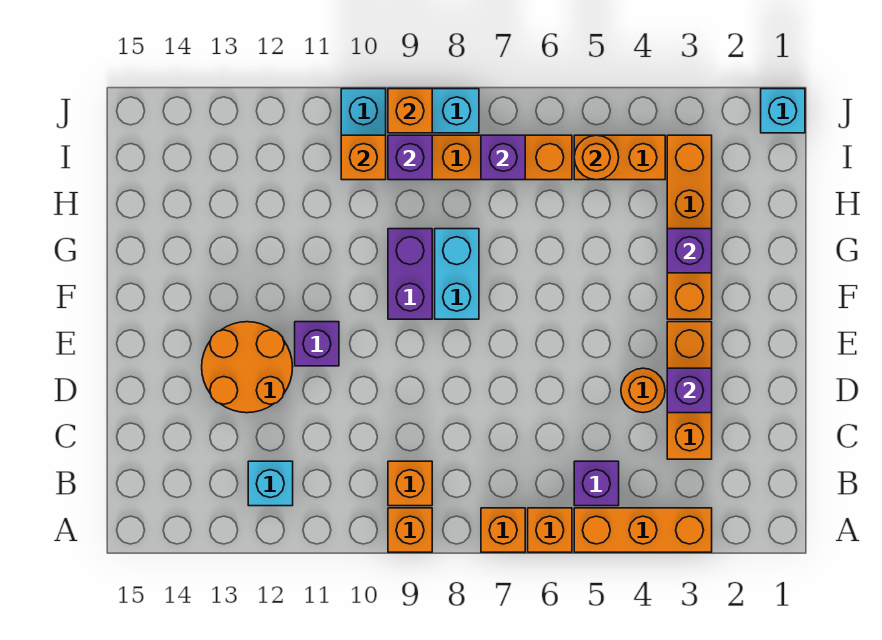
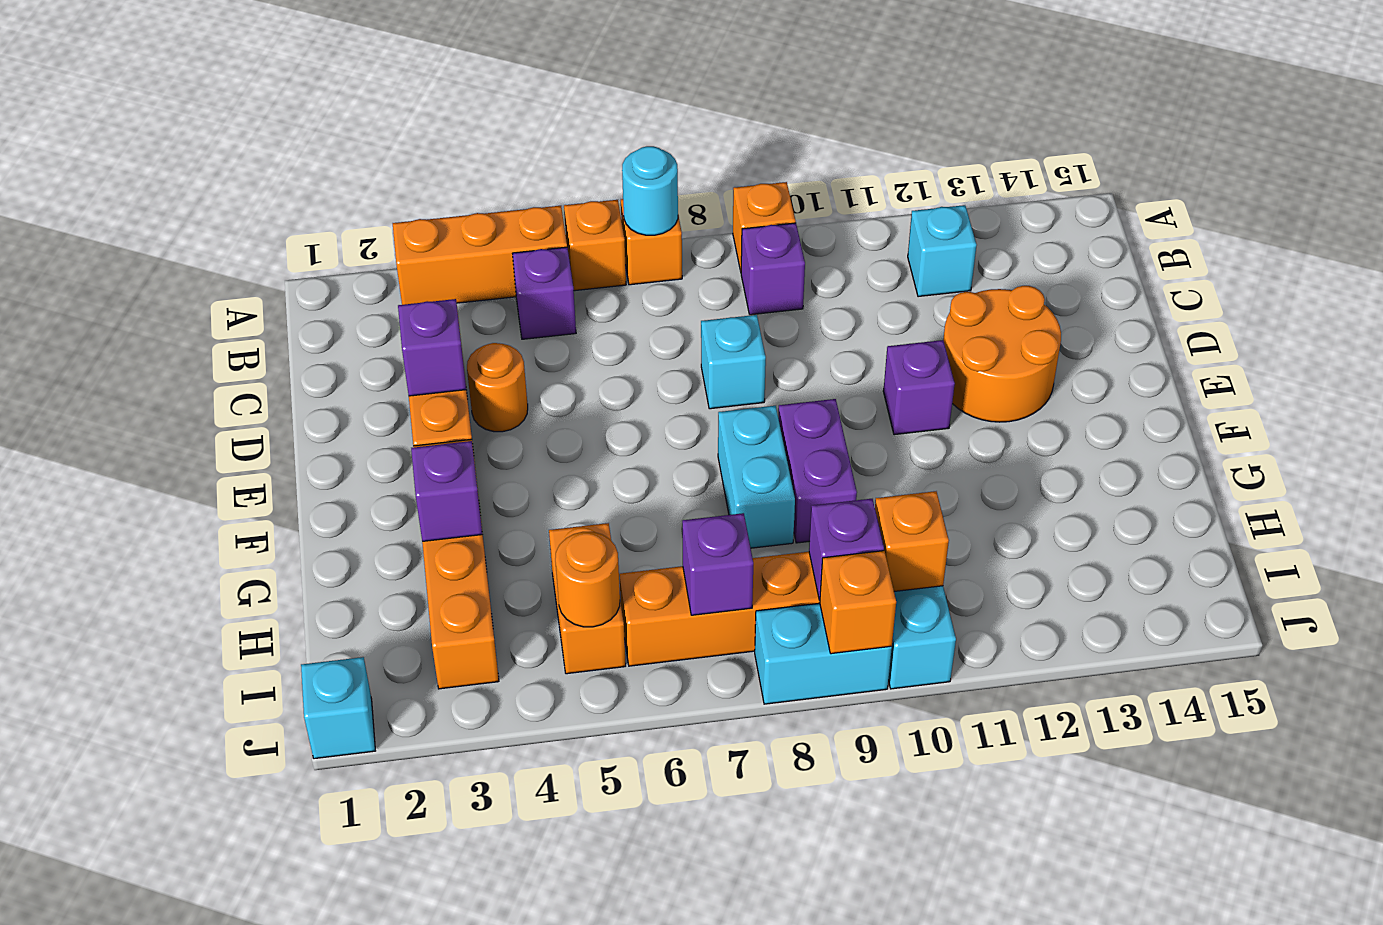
none -> cyan 1x1 round brick [622,146,678,235]
orange 1x1 brick [388,461,432,506] -> purple 1x1 brick [741,223,805,315]
none -> cyan 1x1 brick [701,315,766,409]
orange 1x2 brick [574,135,665,180] -> orange 1x2 brick turned to [549,523,626,674]

